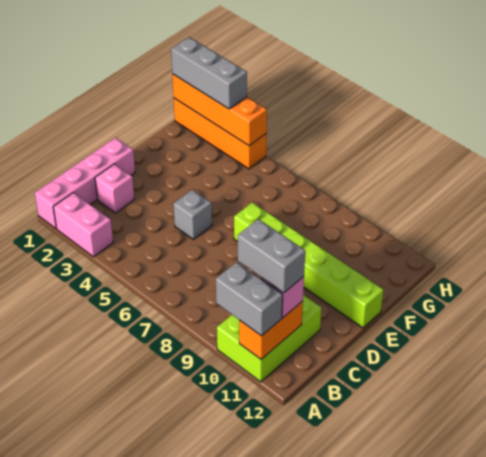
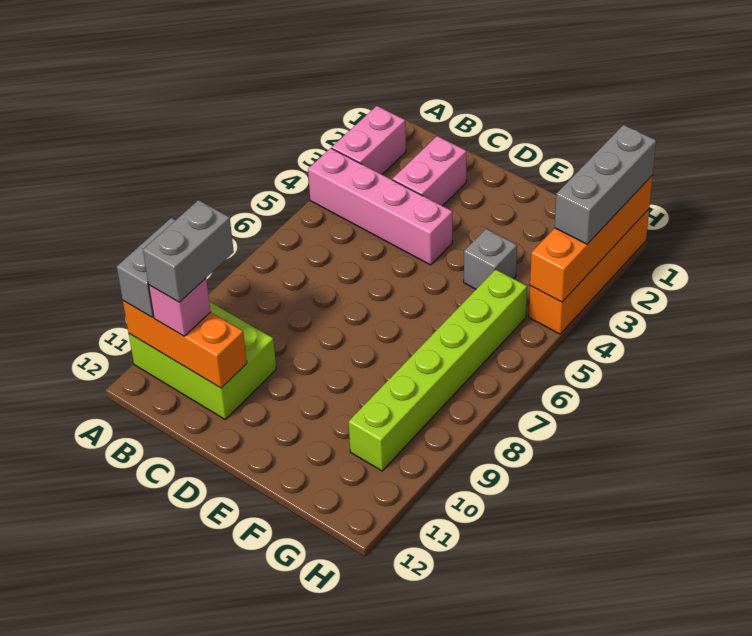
pink 1x4 brick [35,138,135,228] -> pink 1x4 brick moved to [308,148,452,265]
orange 1x2 brick [239,301,303,359] -> orange 1x3 brick [123,301,247,388]
pink 1x1 brick [95,164,134,213] -> pink 1x2 brick [392,136,466,206]
grey 1x1 brick [173,190,212,239] -> grey 1x1 brick moved to [464,229,517,289]
lime 1x6 brick [234,202,383,328] -> lime 1x6 brick moved to [349,269,527,471]

